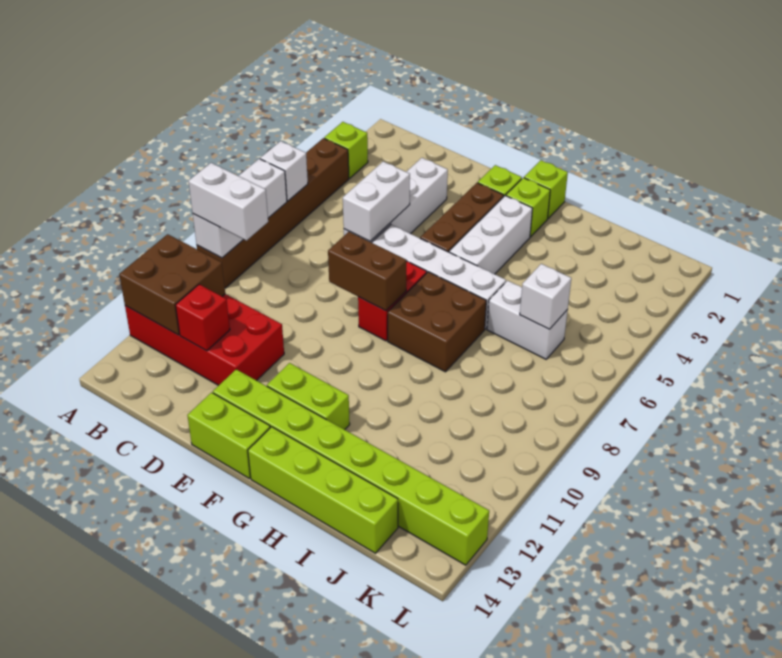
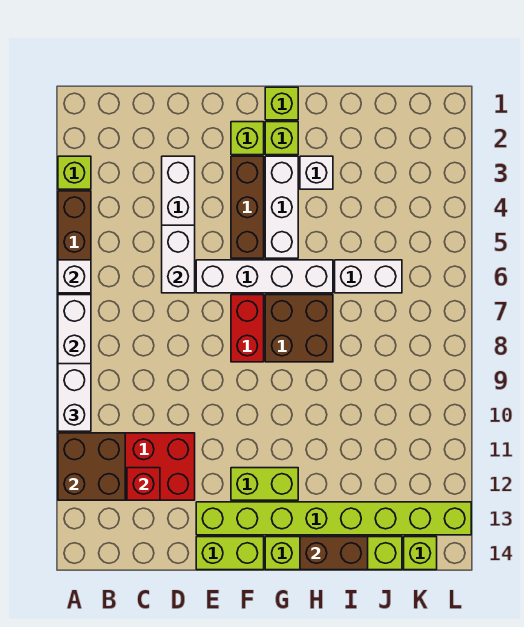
white 1x2 brick [189,163,268,241] -> white 1x2 brick turned to [58,364,91,431]
brown 1x2 brick [328,232,407,311] -> brown 1x2 brick moved to [300,537,368,570]
white 1x1 brick [520,264,571,329] -> white 1x1 brick moved to [300,156,333,189]
none -> lime 1x1 brick [404,537,437,570]

